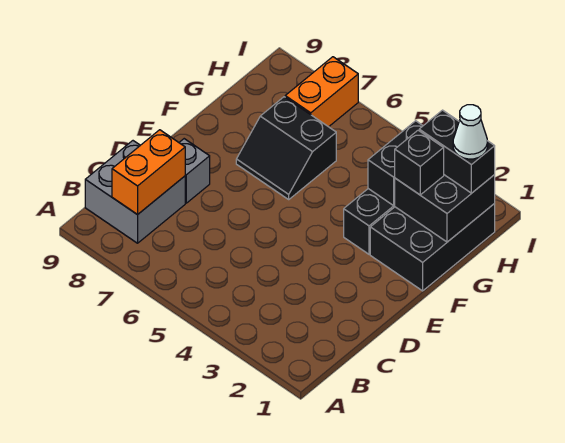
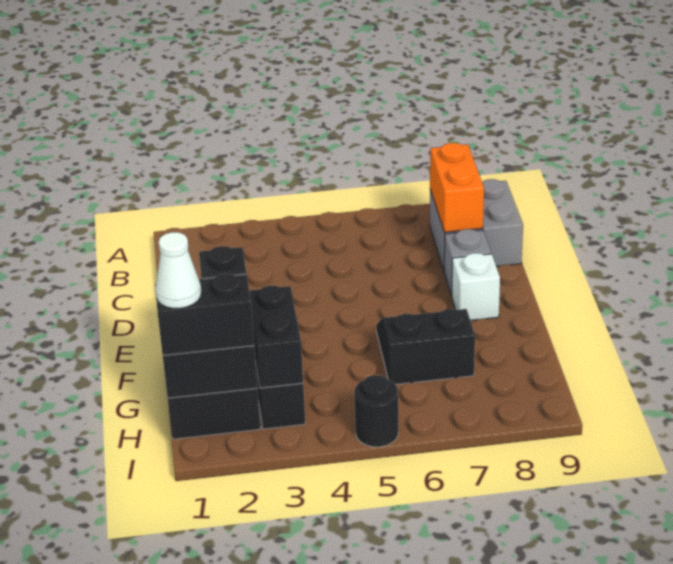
none -> white 1x1 brick [452,253,500,320]
orange 1x2 brick [285,57,358,127] -> none
none -> black 1x1 round brick [354,375,398,447]

